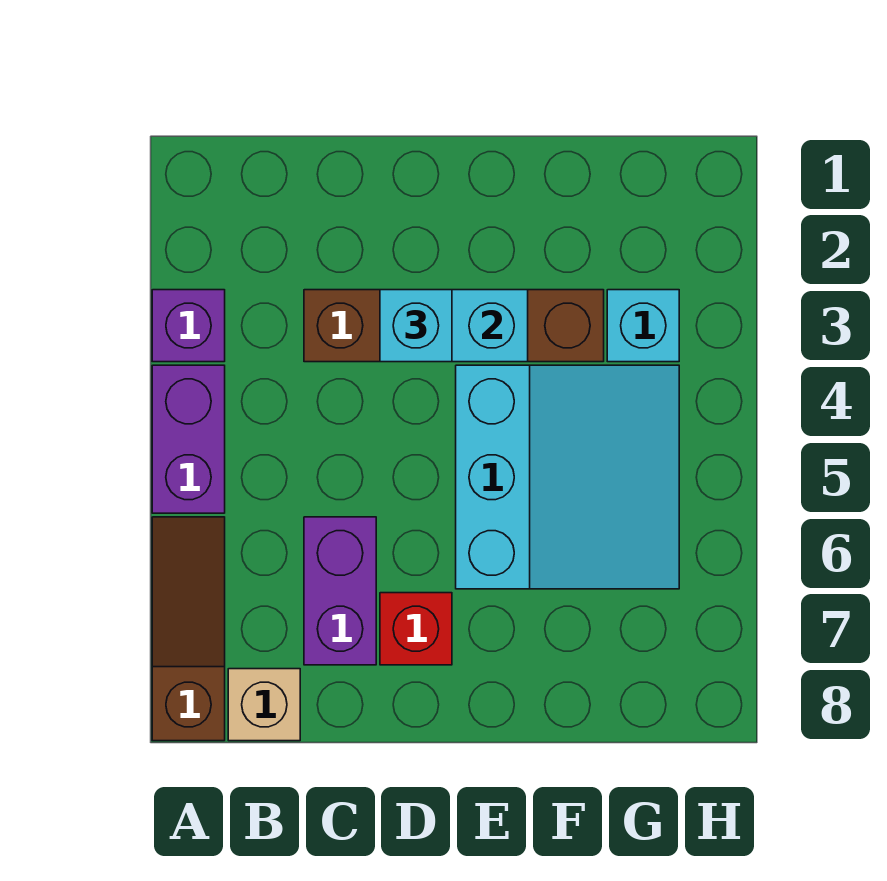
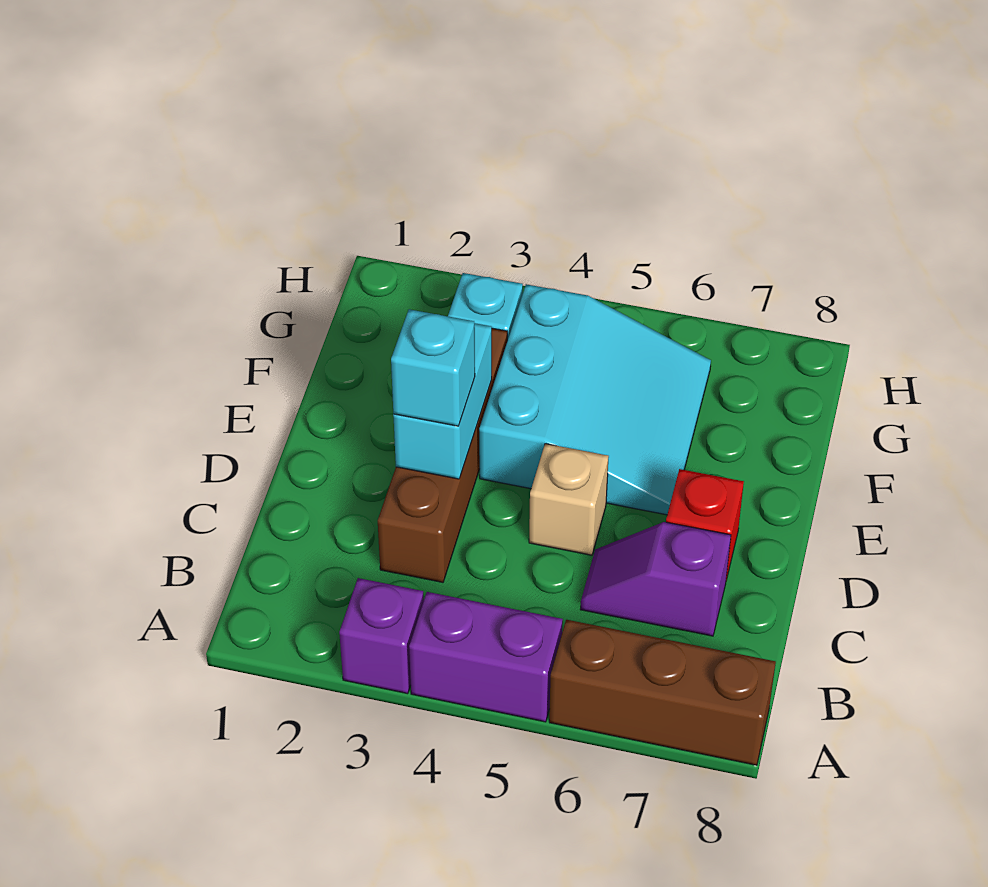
brown 1x3 slope [152,517,225,741] -> brown 1x3 brick [549,620,776,765]
tan 1x1 brick [228,669,300,741] -> tan 1x1 brick moved to [529,444,609,555]
purple 1x2 brick [304,517,376,665] -> purple 1x2 slope [580,522,731,636]
cyan 3x3 slope [456,365,679,589] -> cyan 3x3 slope turned to [479,284,711,515]

